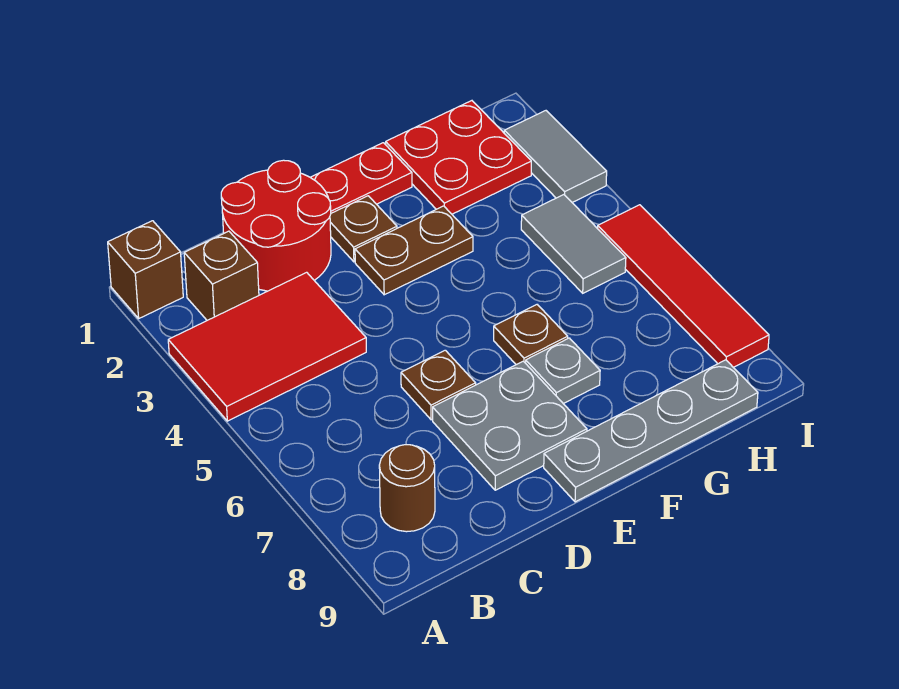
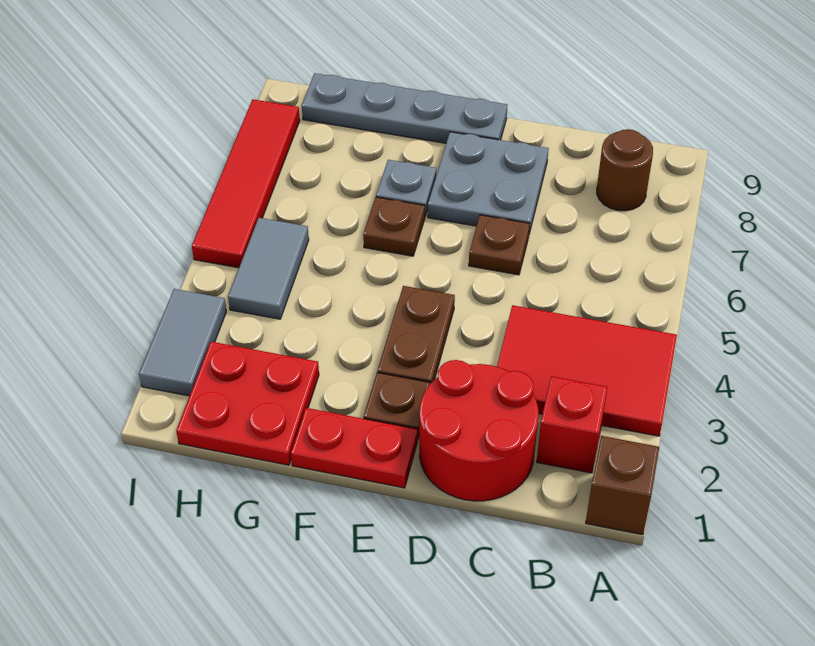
brown 1x1 brick [184,231,259,320] -> red 1x1 brick [537,376,607,473]
brown 1x2 plate [355,206,473,295] -> brown 1x2 plate turned to [377,286,455,384]

